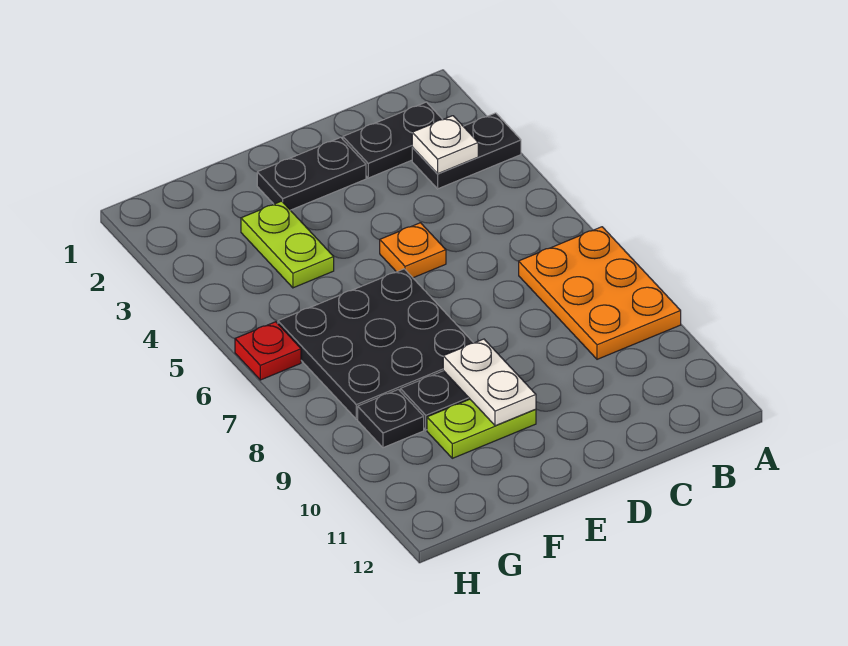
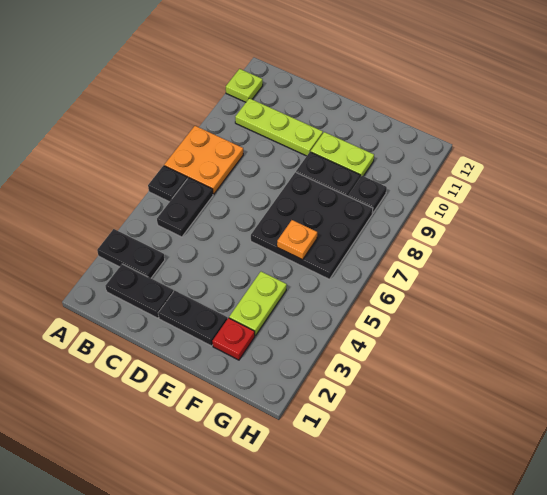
none -> black 1x1 plate [148,166,187,202]
orange 2x3 plate [519,227,681,359] -> orange 2x2 plate [164,126,243,194]
none -> lime 1x1 plate [226,69,263,102]
white 1x1 plate [412,116,478,174] -> none
none -> black 1x2 plate [157,178,213,237]
none -> lime 1x3 plate [235,98,323,156]
orange 1x1 plate [380,223,446,278] -> orange 1x1 plate moved to [277,220,317,260]
white 1x2 plate [443,339,536,426] -> none
red 1x1 plate [235,322,301,380] -> red 1x1 plate moved to [212,318,255,360]

